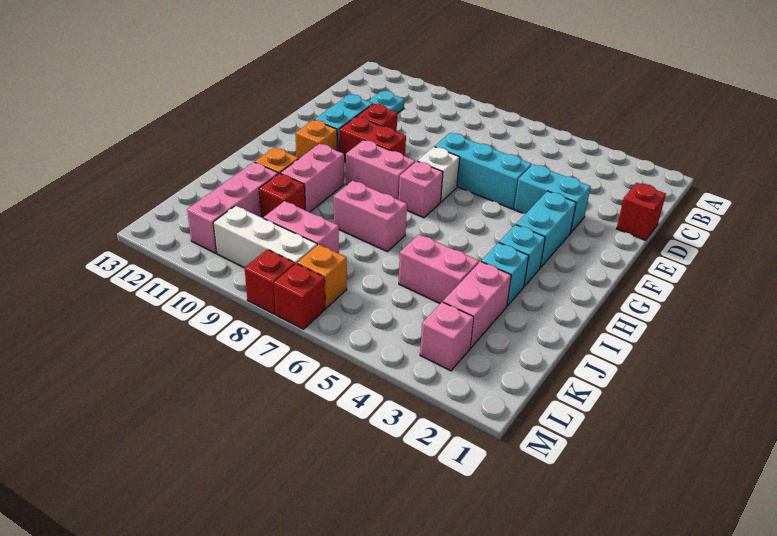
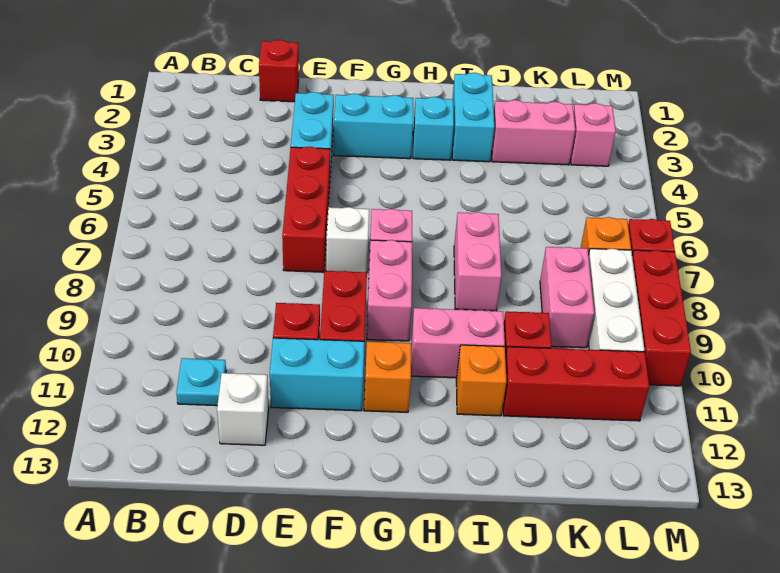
none -> white 1x1 brick [217,373,269,445]
cyan 1x3 brick [435,133,532,209] -> red 1x3 brick [282,147,330,272]
cyan 1x1 brick [481,243,529,306] -> cyan 1x2 brick [452,73,494,162]
pink 1x2 brick [399,234,479,303] -> none
pink 1x3 brick [187,162,278,253] -> red 1x3 brick [503,347,649,421]
red 1x1 brick [245,250,295,314] -> red 1x3 brick [632,250,691,386]

